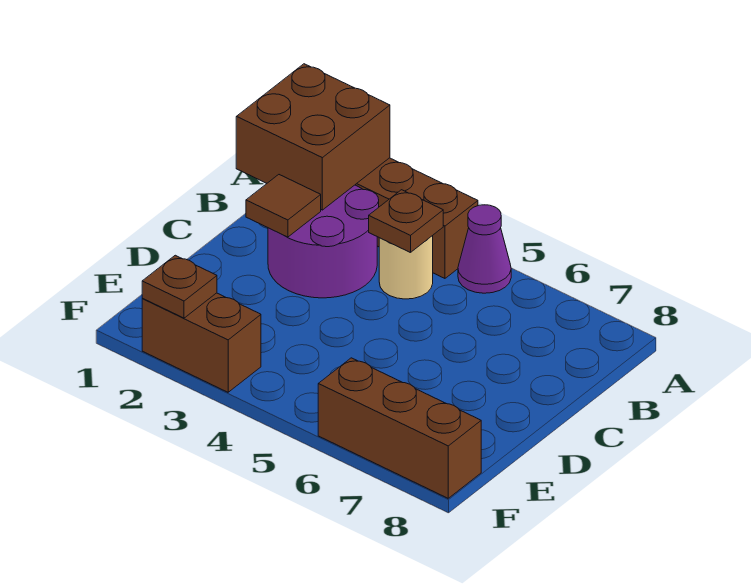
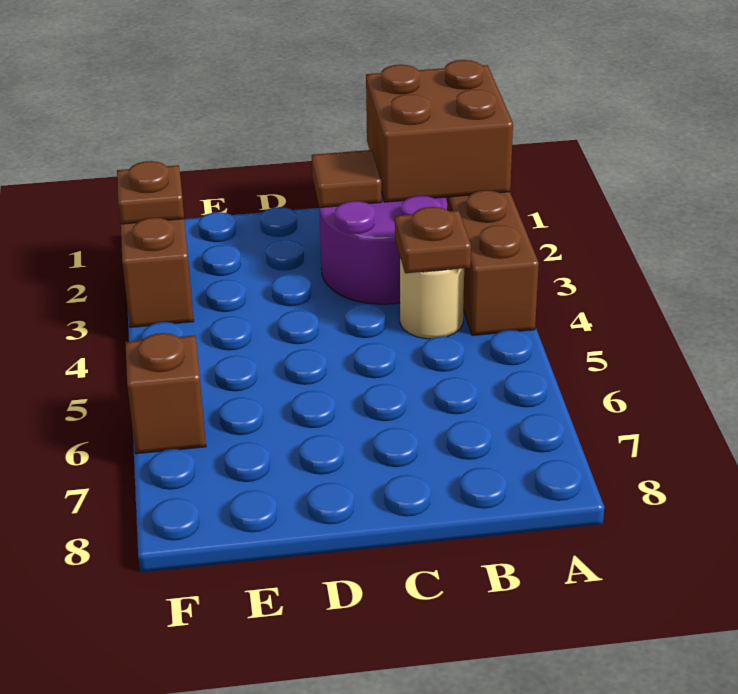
purple 1x1 cone [458,205,511,293] -> none
brown 1x3 brick [318,358,481,498] -> brown 1x1 brick [125,333,206,454]

